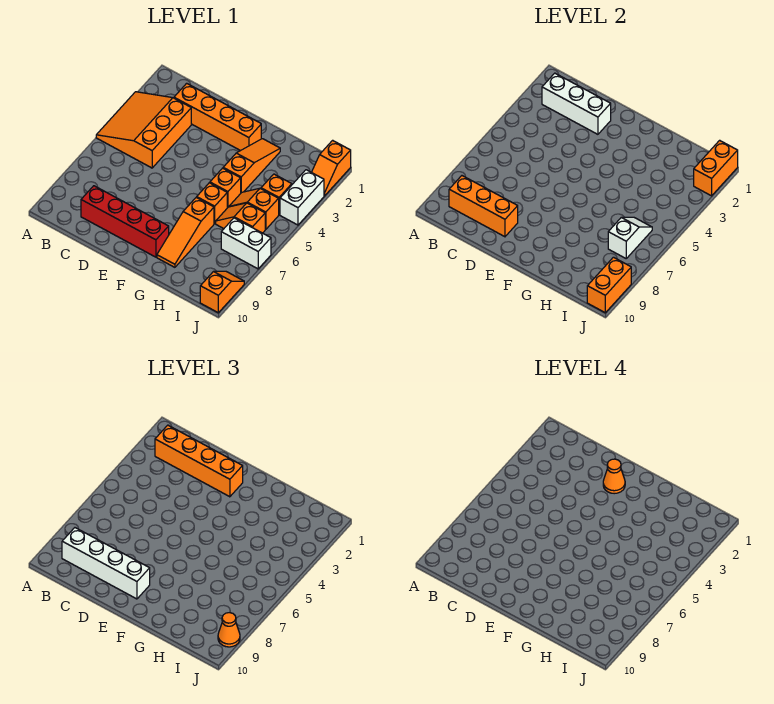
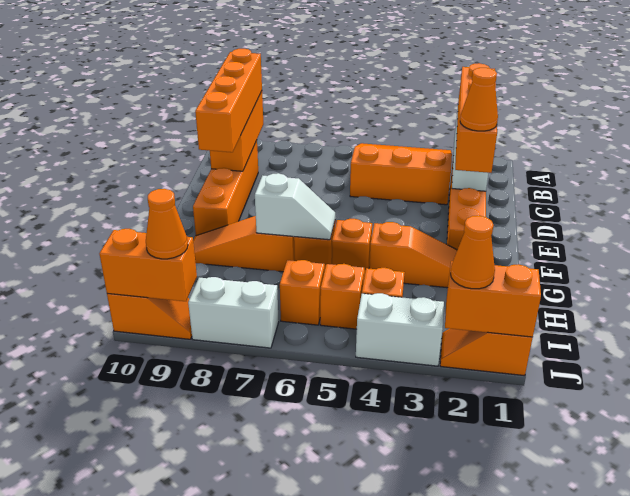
white 1x4 brick [62,528,150,599] -> orange 1x4 brick [195,49,262,152]
red 1x4 brick [81,186,169,257] -> orange 1x4 brick [193,140,258,236]
white 1x2 slope [608,217,652,258] -> white 1x2 slope moved to [255,173,335,240]
white 1x2 brick [221,218,271,269] -> white 1x2 brick turned to [188,277,279,348]
none -> orange 1x1 cone [450,216,495,289]

